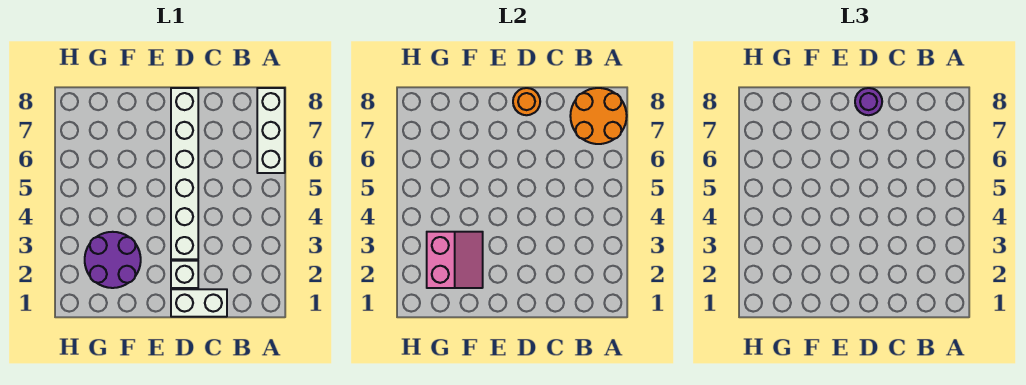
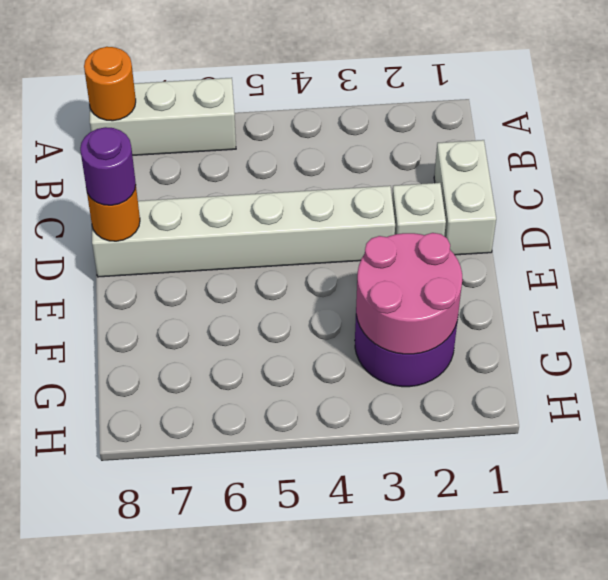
orange 2x2 round brick [570,88,627,144] -> orange 1x1 round brick [84,47,136,121]
pink 2x2 slope [427,232,483,288] -> pink 2x2 round brick [356,233,462,354]

